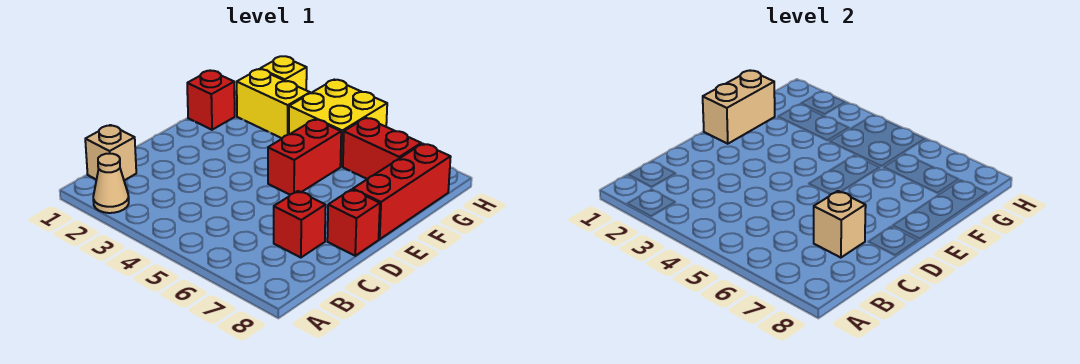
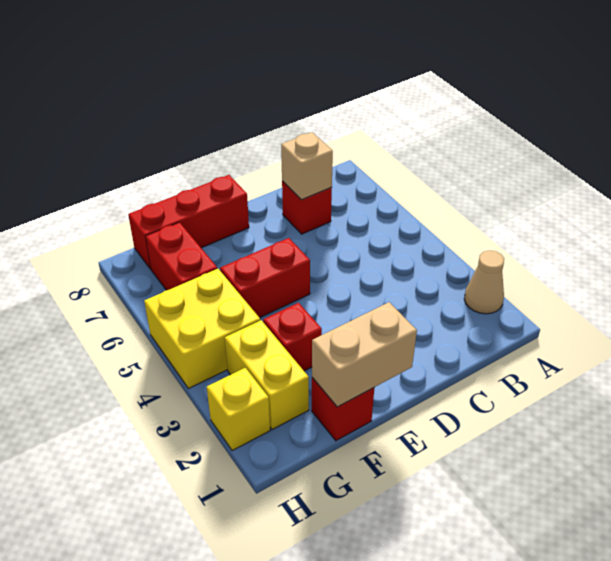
tan 1x1 brick [85,125,136,180] -> none
red 1x1 brick [327,189,380,256] -> red 1x1 brick moved to [263,303,322,371]

